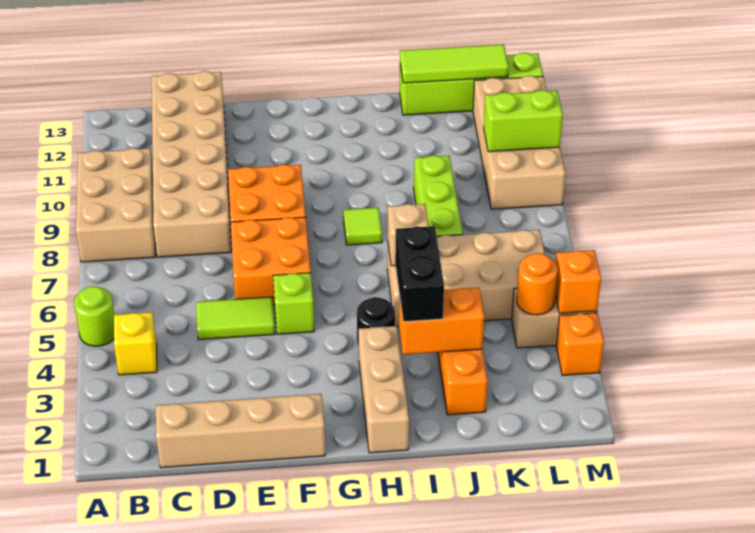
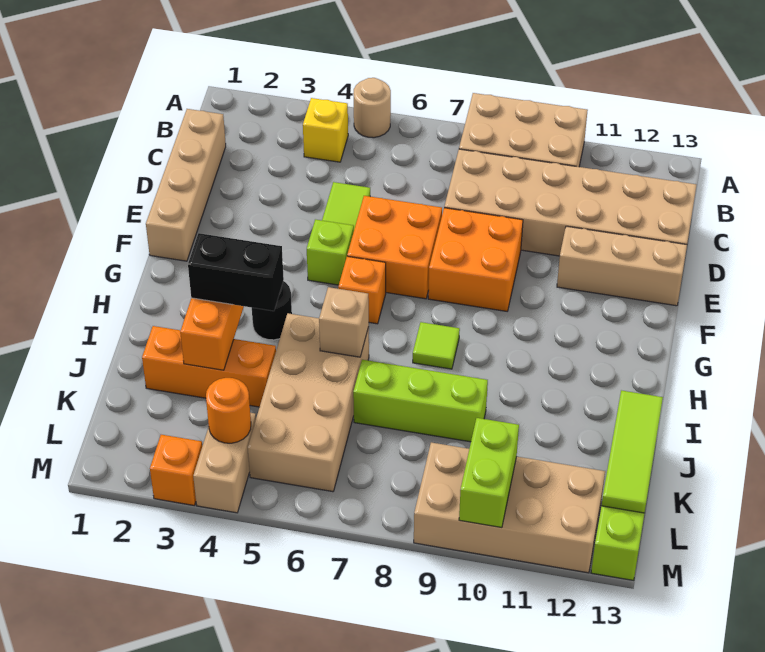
lime 1x1 round brick [74,286,115,346] -> tan 1x1 round brick [353,78,391,138]
tan 1x3 brick [359,326,409,453] -> tan 1x3 brick moved to [557,226,687,306]
orange 1x1 brick [555,250,601,313] -> orange 1x1 brick moved to [338,256,386,324]

